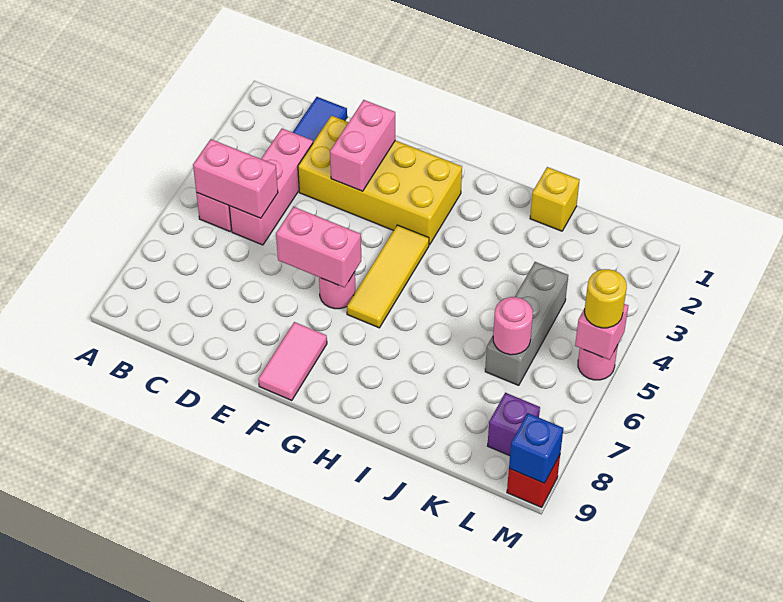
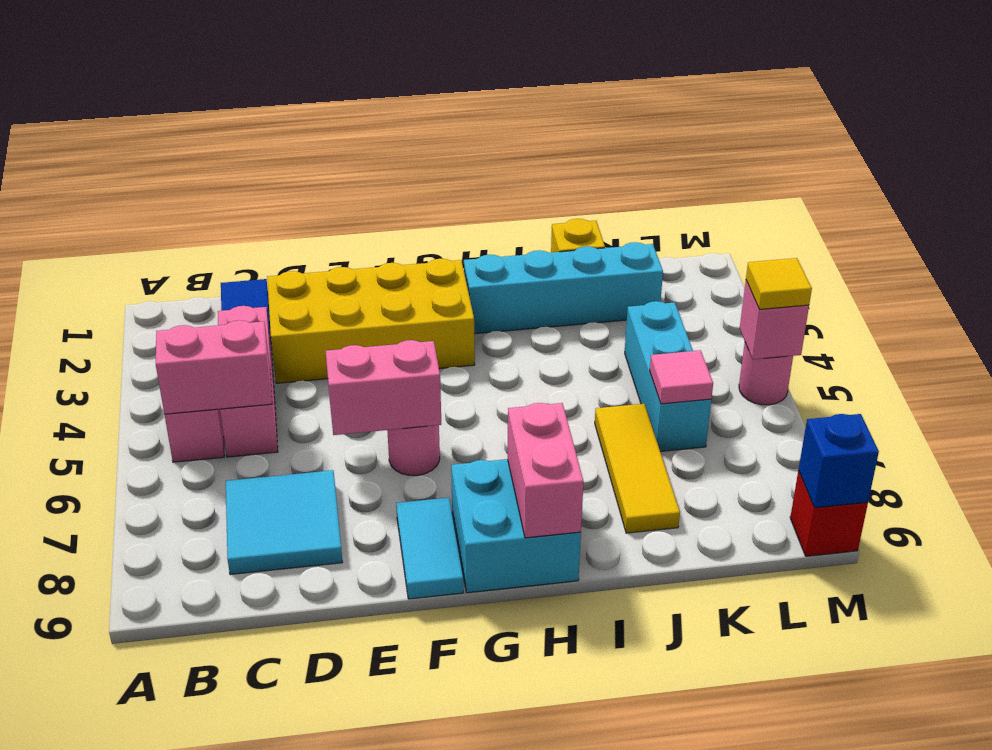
none -> cyan 2x2 tile [226,470,343,575]
pink 1x2 brick [330,100,395,191] -> pink 1x2 brick moved to [508,403,584,538]
pink 1x2 tile [258,322,327,401] -> cyan 1x2 tile [396,498,464,599]
yellow 1x3 tile [347,225,429,328] -> yellow 1x3 tile moved to [595,404,680,533]
none -> cyan 2x2 brick [451,459,581,593]
none -> cyan 1x4 brick [464,242,663,334]
grey 1x3 brick [485,262,568,385] -> cyan 1x3 brick [625,301,711,451]
pink 1x1 round brick [493,297,533,355] -> pink 1x1 tile [650,350,713,404]
purple 1x1 brick [487,393,540,456] -> none
yellow 1x1 round brick [585,269,627,328] -> yellow 1x1 tile [746,258,812,310]

